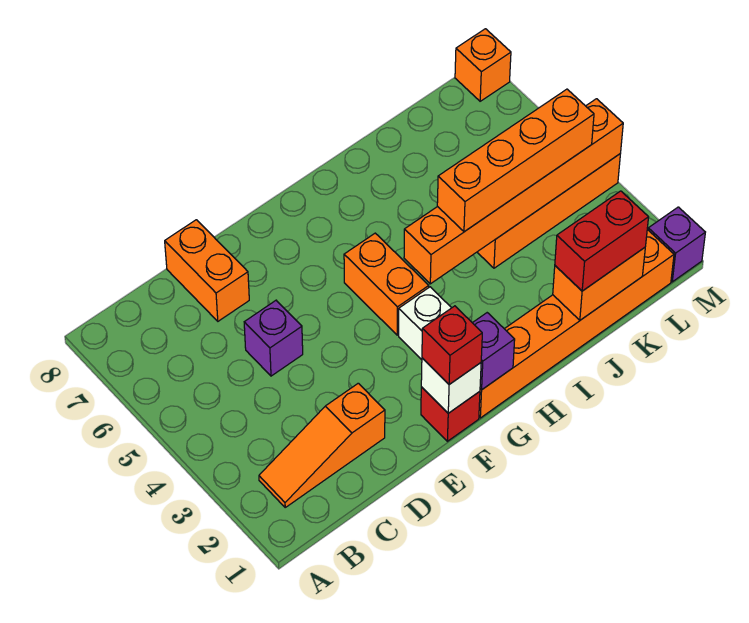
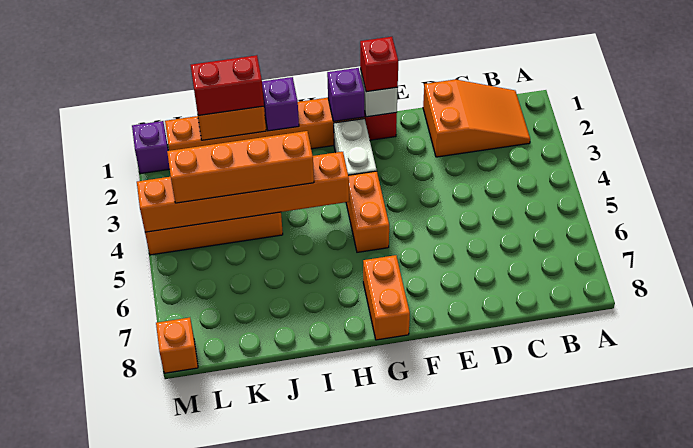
orange 1x3 slope [259,383,385,507] -> orange 2x3 slope [423,79,530,157]
purple 1x1 brick [244,300,303,376] -> purple 1x1 brick moved to [262,77,299,131]
orange 1x2 brick [165,220,249,321] -> orange 1x2 brick moved to [363,255,410,340]

